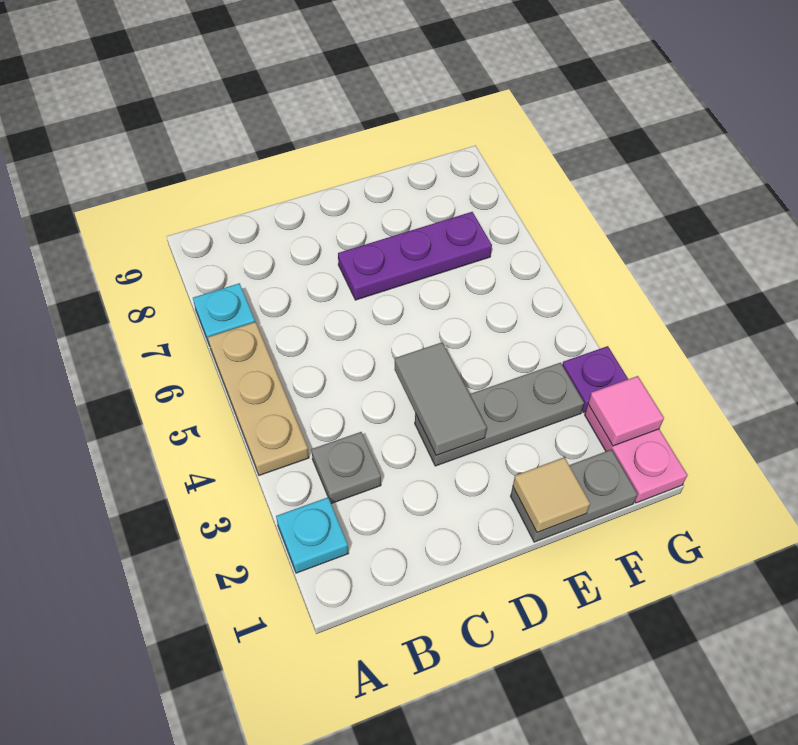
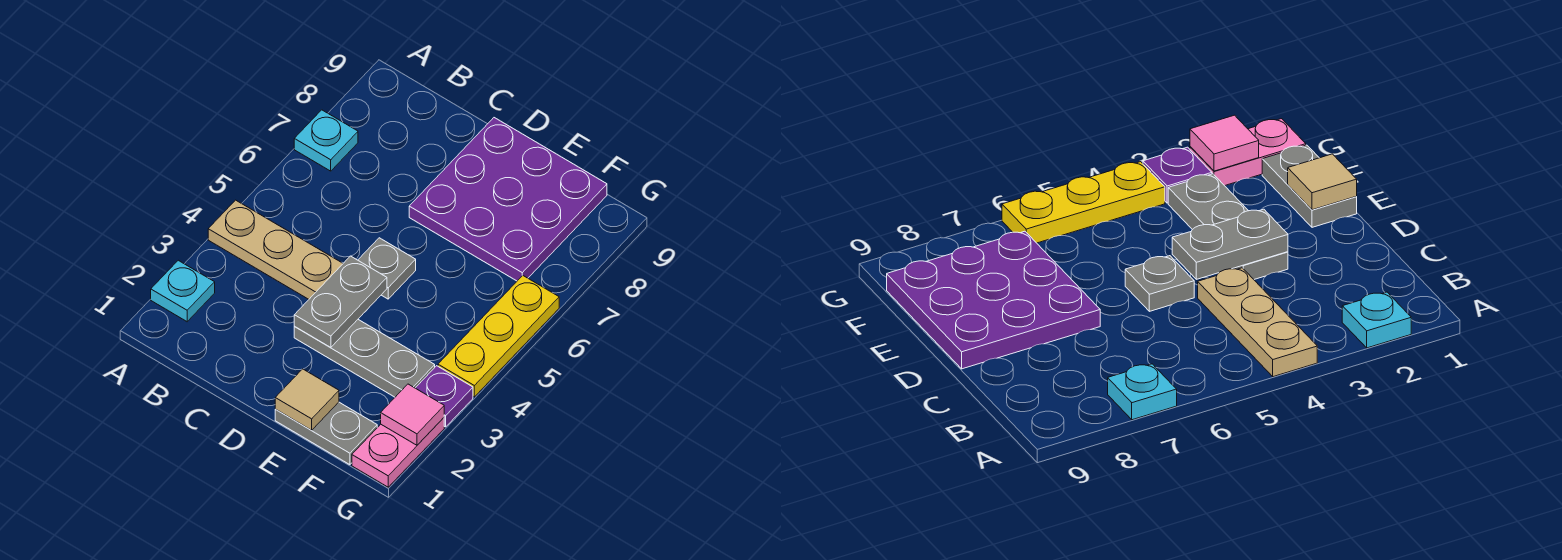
tan 1x3 plate [208,322,309,475] -> tan 1x3 plate turned to [208,200,343,299]
grey 1x1 plate [311,432,381,504] -> grey 1x1 plate moved to [358,238,416,299]
grey 1x2 tile [395,342,487,456] -> grey 1x2 plate [294,256,387,347]
purple 1x3 plate [338,212,492,300] -> purple 3x3 plate [409,118,607,281]
none -> yellow 1x3 plate [438,276,559,397]

